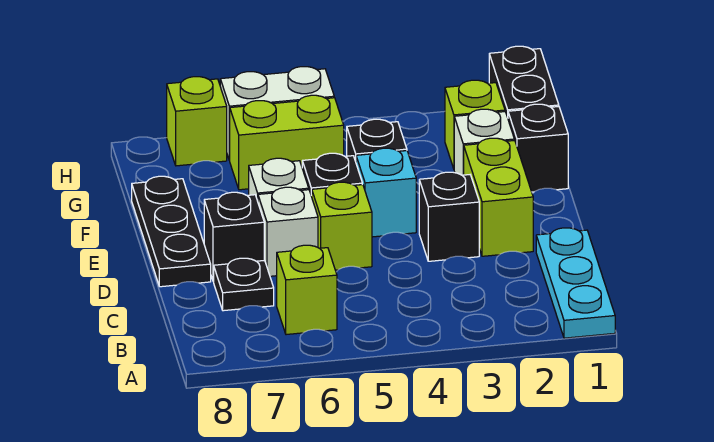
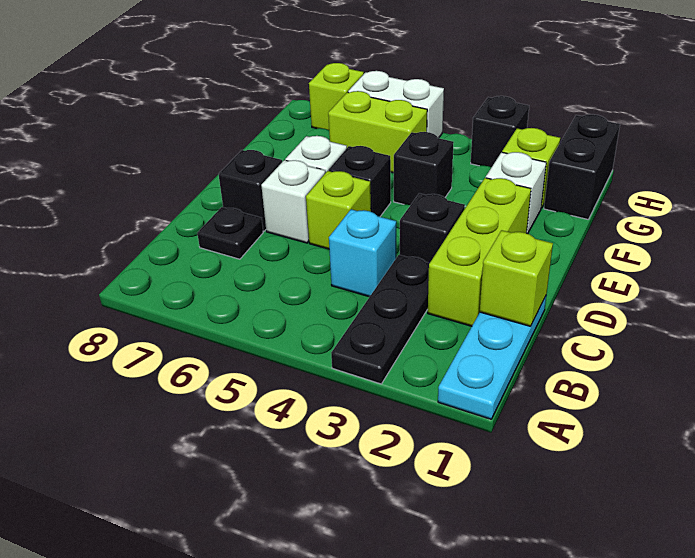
lime 1x1 brick [277,245,337,335] -> lime 1x1 brick moved to [480,230,553,326]
lime 1x2 brick [464,138,533,256] -> lime 1x3 brick [428,178,531,326]
black 1x3 plate [132,176,211,287] -> black 1x3 plate moved to [331,255,430,384]
cyan 1x1 brick [356,148,416,237] -> cyan 1x1 brick moved to [329,209,396,297]
black 1x1 brick [508,104,568,192] -> black 1x1 brick moved to [471,96,529,167]

